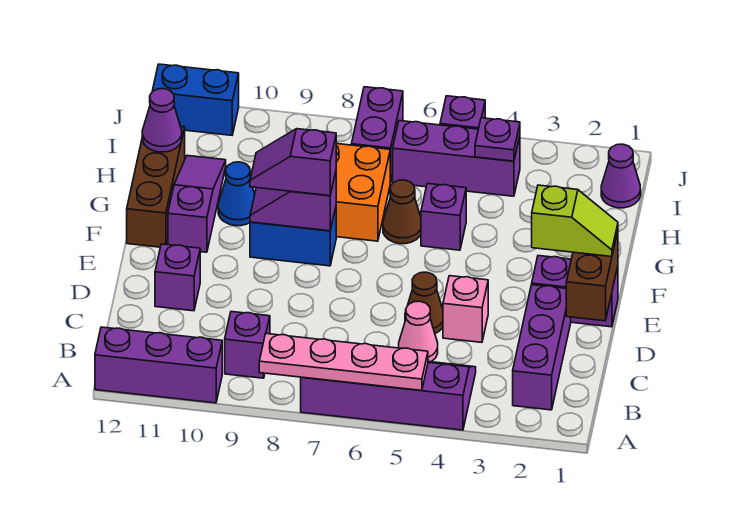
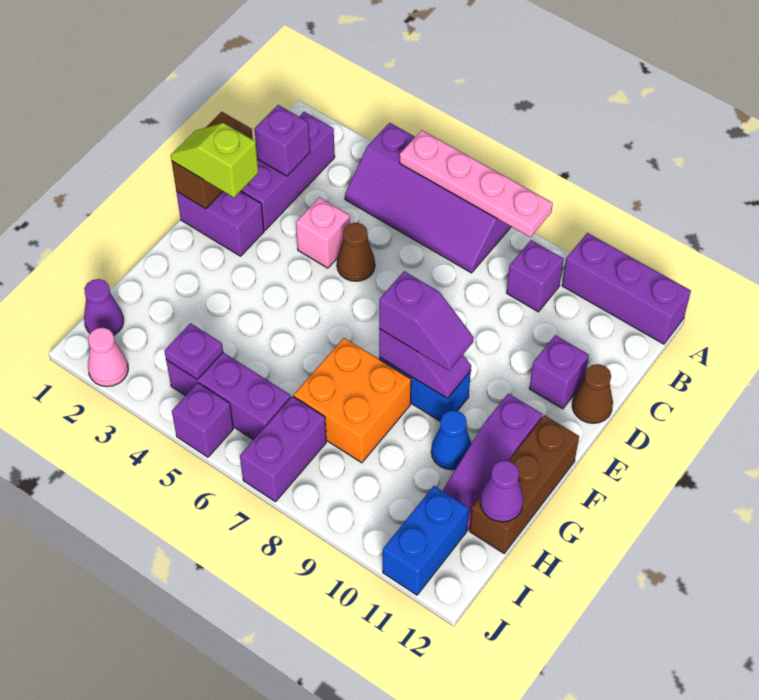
pink 1x1 cone [399,301,438,362] -> pink 1x1 cone moved to [88,328,128,387]
purple 1x1 brick [421,183,466,250] -> purple 1x1 brick moved to [255,105,310,176]
brown 1x1 cone [383,180,421,244] -> brown 1x1 cone moved to [572,364,613,423]
blue 1x2 brick [152,64,239,135] -> blue 1x2 brick turned to [383,486,469,595]

